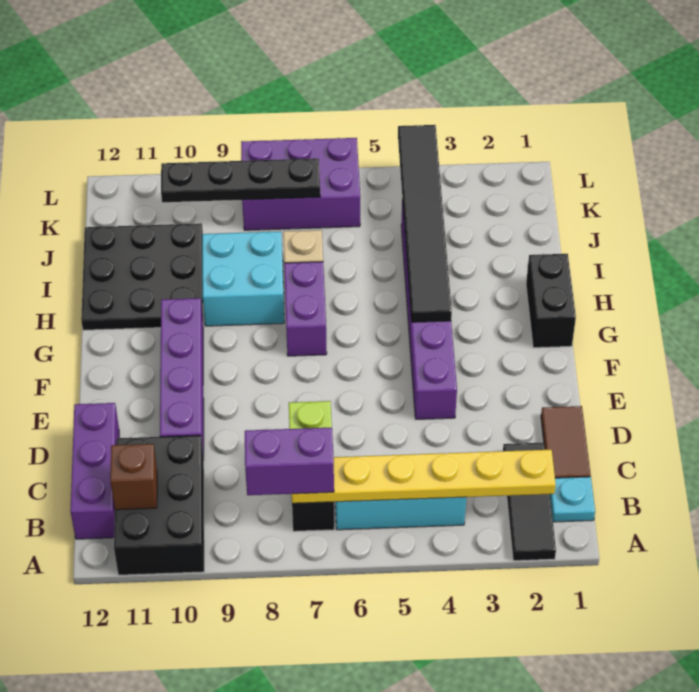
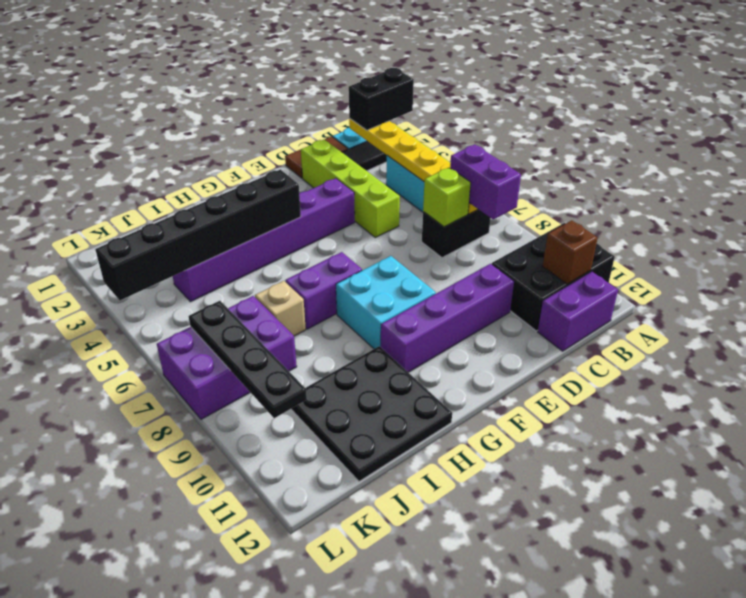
purple 1x3 brick [70,403,119,539] -> purple 1x2 brick [538,272,618,351]
none -> lime 1x4 brick [301,139,400,238]
black 1x2 brick [526,254,576,348] -> black 1x2 brick moved to [349,68,414,130]
black 1x6 tile [398,125,452,322] -> black 1x6 brick [95,169,301,300]
cyan 2x2 brick [202,231,284,326] -> cyan 2x2 brick moved to [336,256,436,349]
purple 2x3 brick [241,138,360,230] -> purple 2x3 brick turned to [157,296,297,419]

